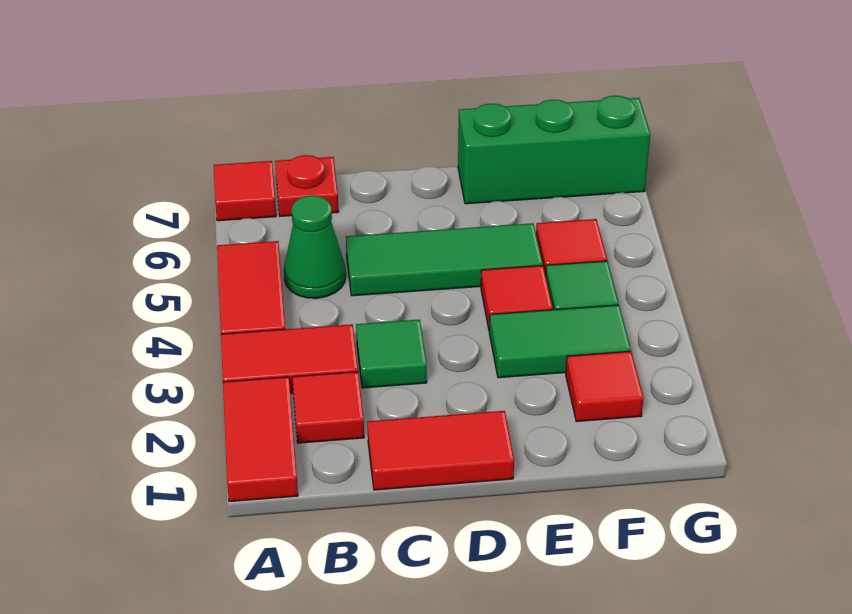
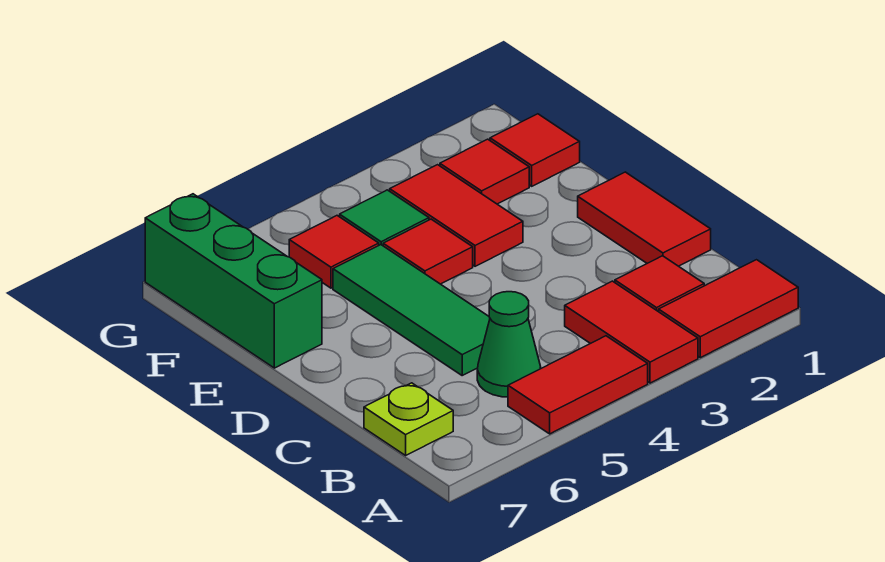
red 1x1 tile [214,161,276,221] -> red 1x1 tile moved to [490,114,580,186]
red 1x1 plate [275,155,339,216] -> lime 1x1 plate [364,383,453,455]
green 1x1 tile [356,320,427,388] -> none
green 1x2 tile [489,305,631,378] -> red 1x2 tile [390,165,523,266]

